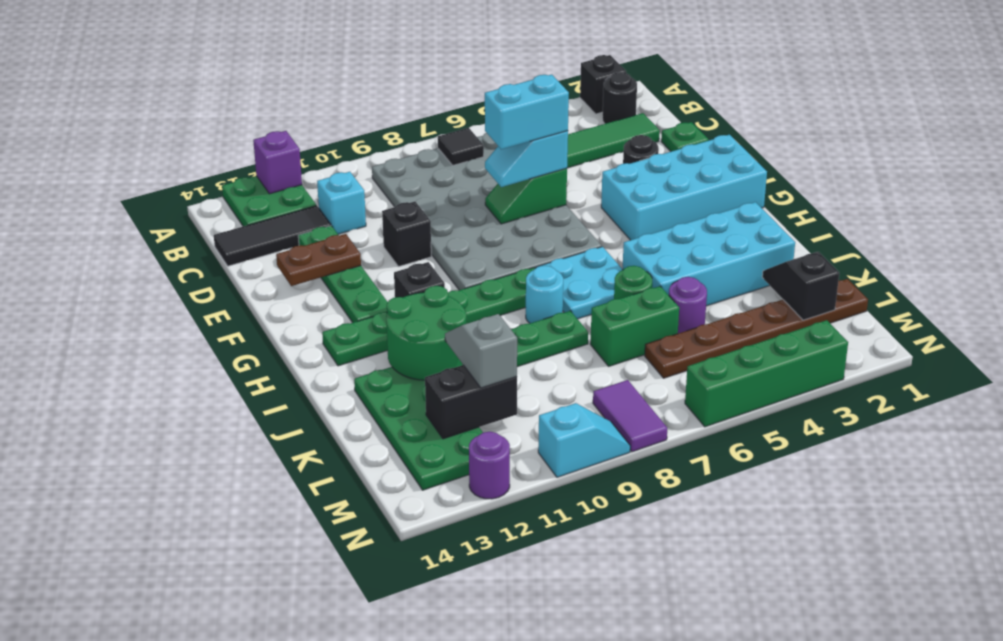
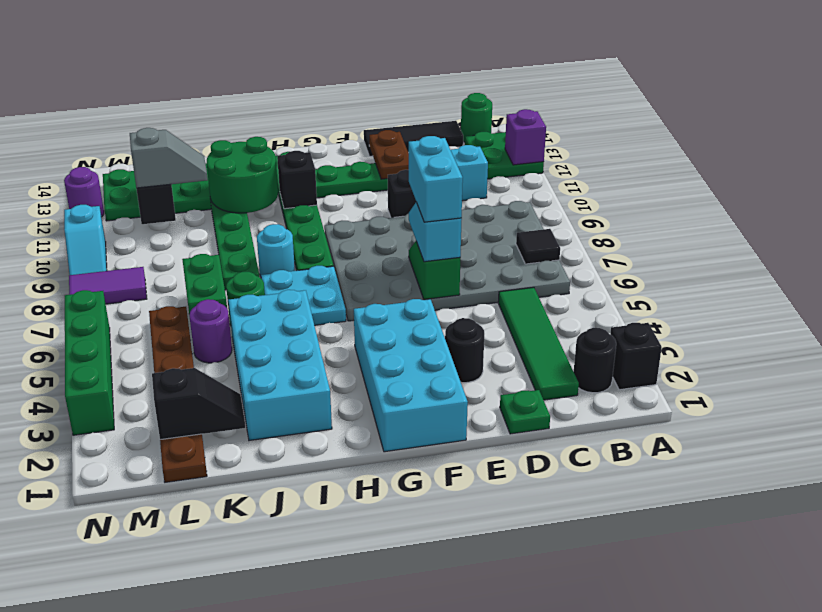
none -> green 1x1 round brick [461,93,492,142]
black 1x3 tile [214,206,331,266] -> black 1x3 tile turned to [364,121,463,156]

